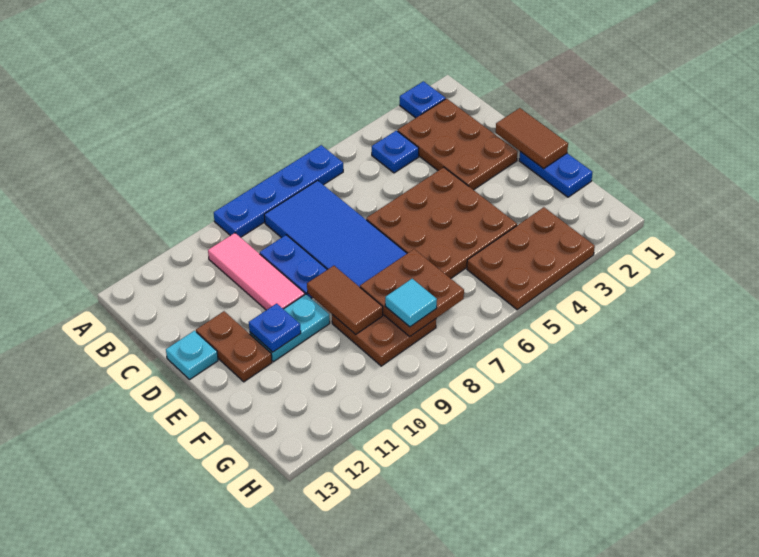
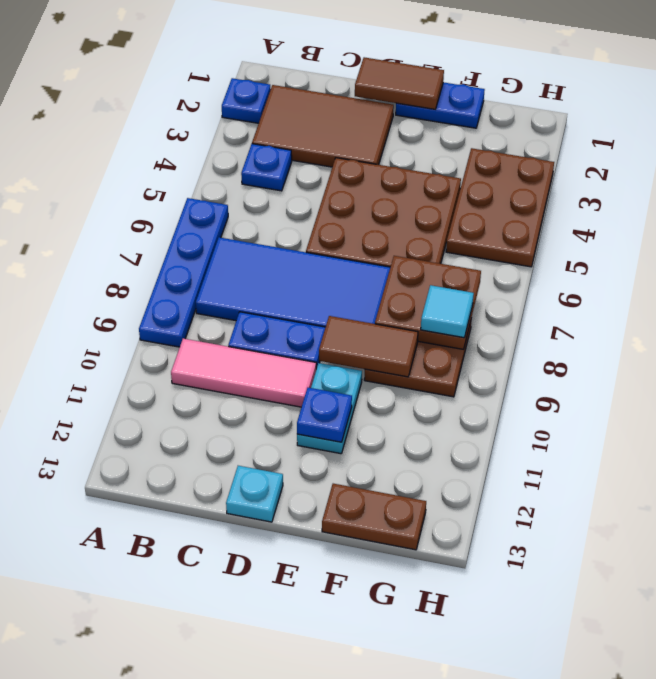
brown 2x3 plate [398,99,518,190] -> brown 2x3 tile [252,85,394,167]
brown 1x2 plate [196,311,272,382] -> brown 1x2 plate moved to [322,484,426,550]

